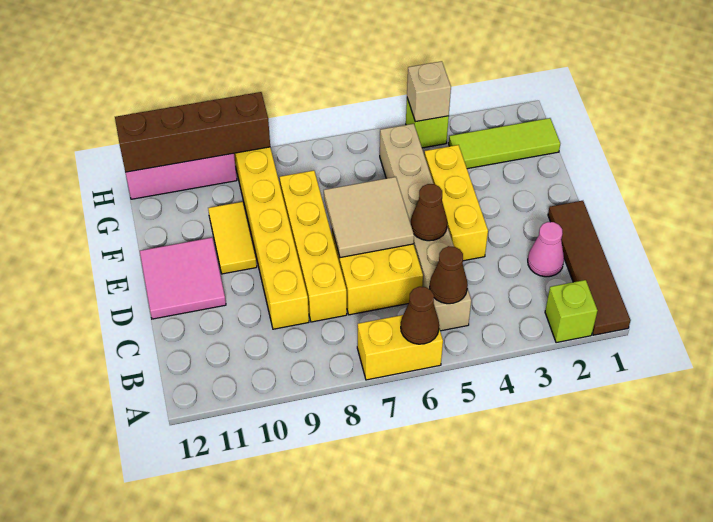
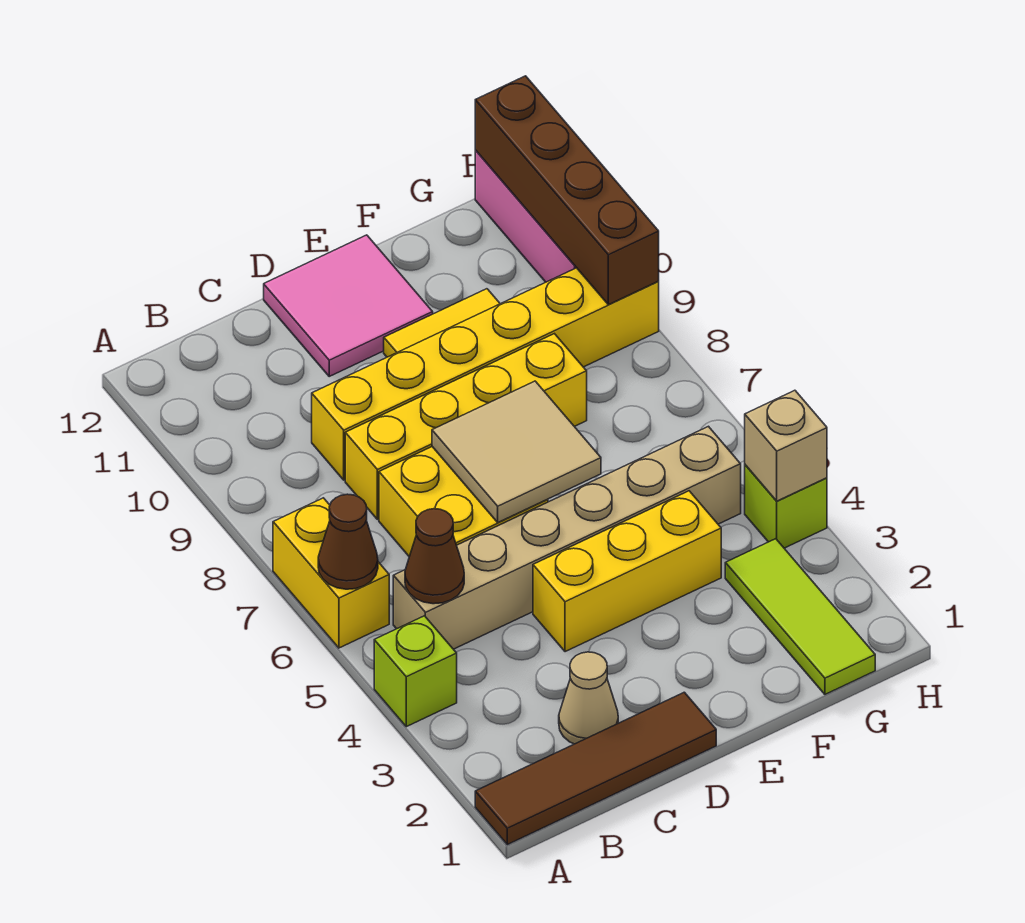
lime 1x1 brick [545,280,598,343] -> lime 1x1 brick moved to [374,616,457,727]
pink 1x1 cone [528,222,564,277] -> tan 1x1 cone [559,652,618,744]
brown 1x1 cone [411,184,447,241] -> none

